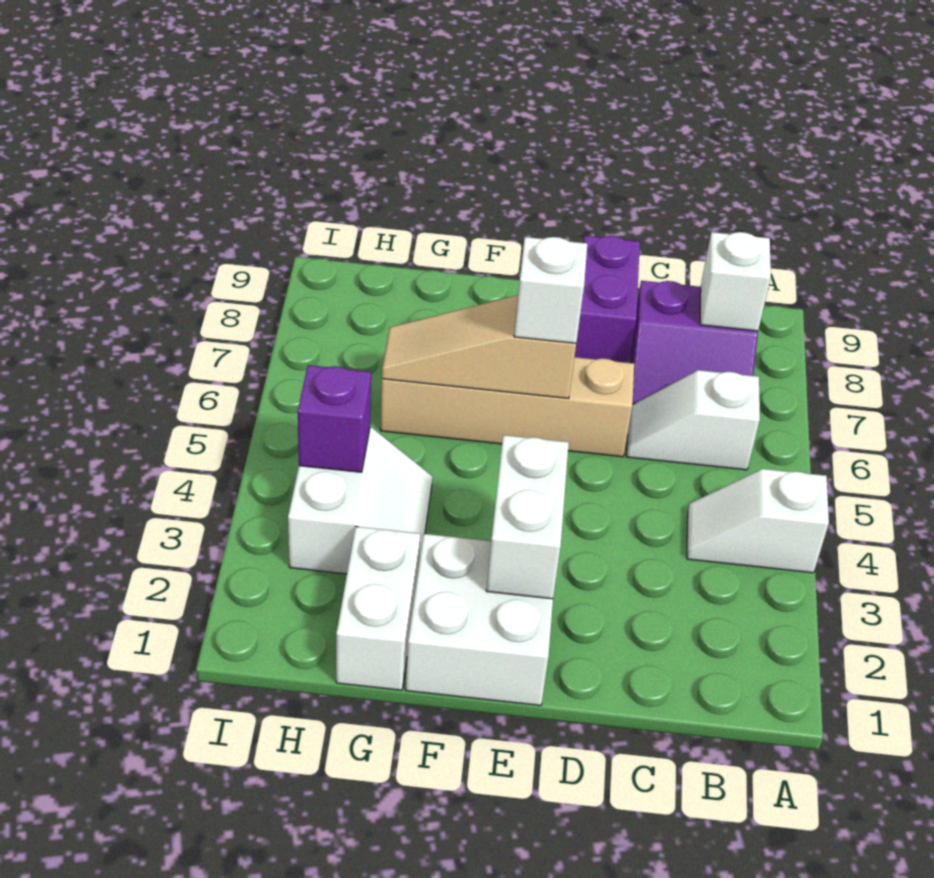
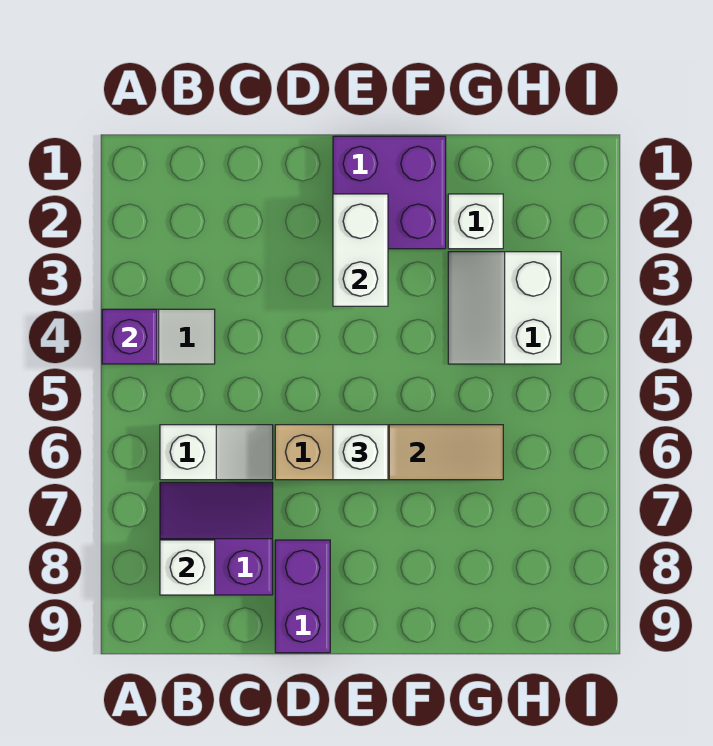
white 2x2 brick [406,534,553,706] -> purple 2x2 brick [333,136,446,249]
white 1x2 brick [336,526,420,690] -> white 1x1 brick [448,194,503,249]
purple 1x1 brick [298,365,371,472] -> purple 1x1 brick moved to [102,309,157,364]

